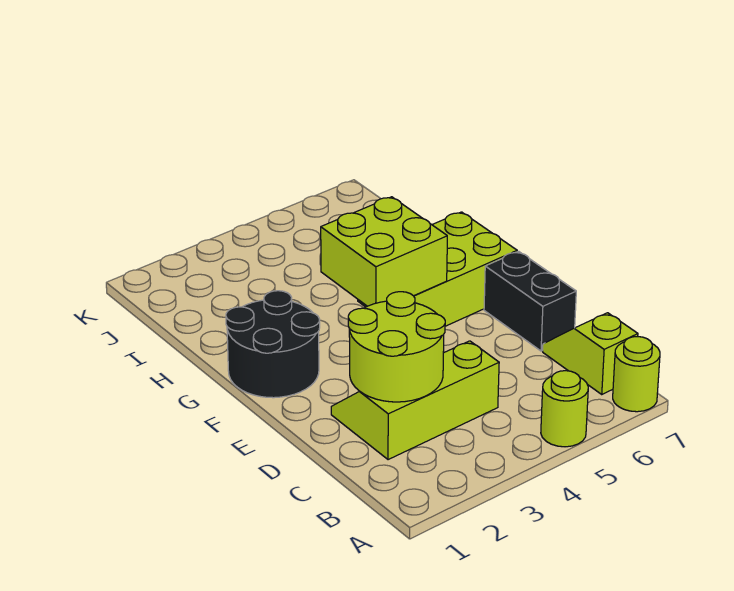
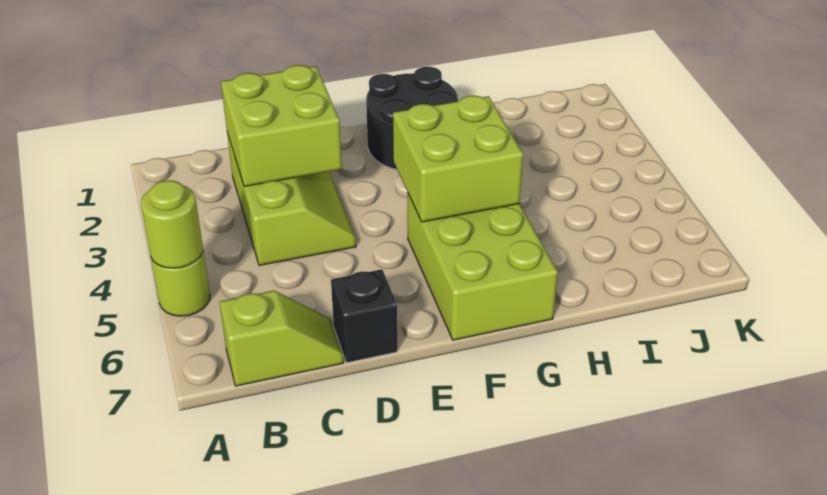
lime 1x1 round brick [613,337,660,412] -> lime 1x1 round brick moved to [141,180,203,268]
lime 2x2 round brick [348,292,445,402] -> lime 2x2 brick [221,65,342,186]
black 1x2 brick [484,251,576,351] -> black 1x1 brick [331,269,397,363]

